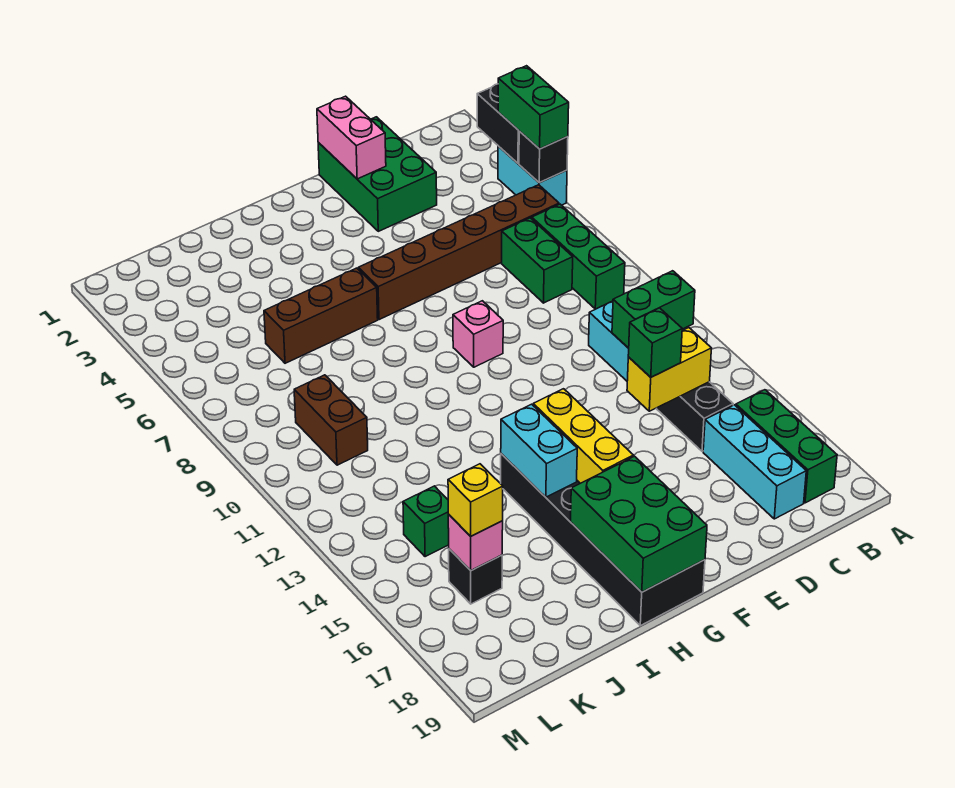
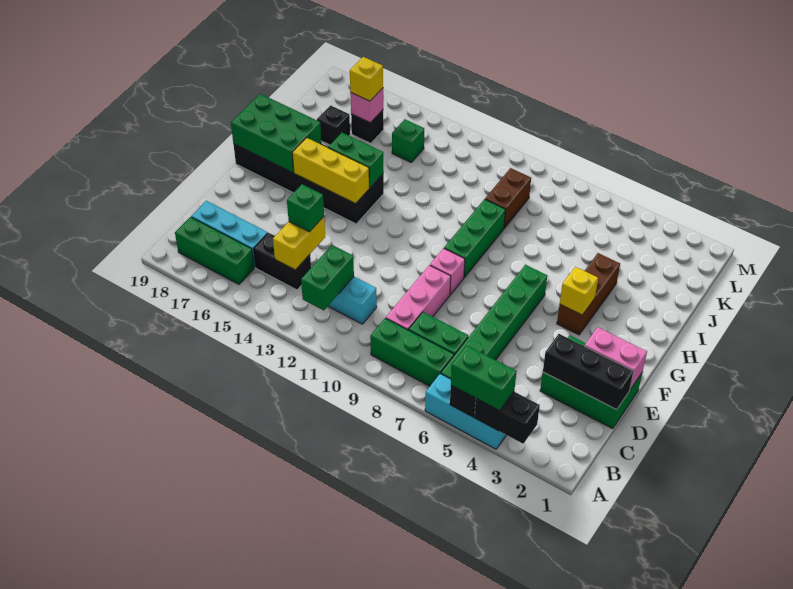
cyan 1x2 brick [498,146,567,205] -> cyan 1x3 brick [425,374,506,449]
brown 1x6 brick [358,185,559,320] -> green 1x6 brick [441,265,547,379]
none -> pink 1x3 brick [386,265,451,330]
none -> black 1x3 brick [543,334,634,410]
none -> yellow 1x1 brick [560,267,598,315]
none -> green 1x3 brick [444,199,505,277]
brown 1x3 brick [264,268,378,363] -> brown 1x3 brick moved to [557,253,620,335]
cyan 1x2 brick [501,404,577,497] -> green 1x2 brick [328,133,384,188]
none -> black 1x1 brick [317,105,350,145]
brown 1x2 brick [294,375,368,465] -> brown 1x2 brick turned to [485,168,531,228]

